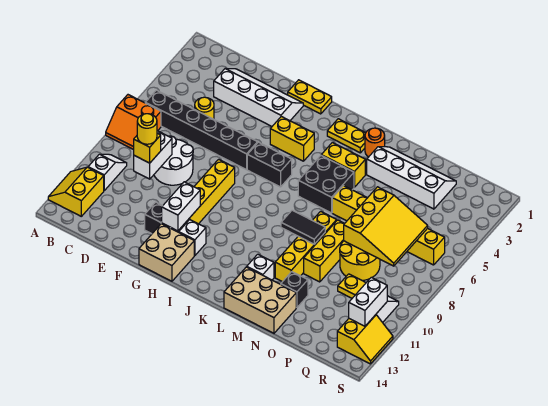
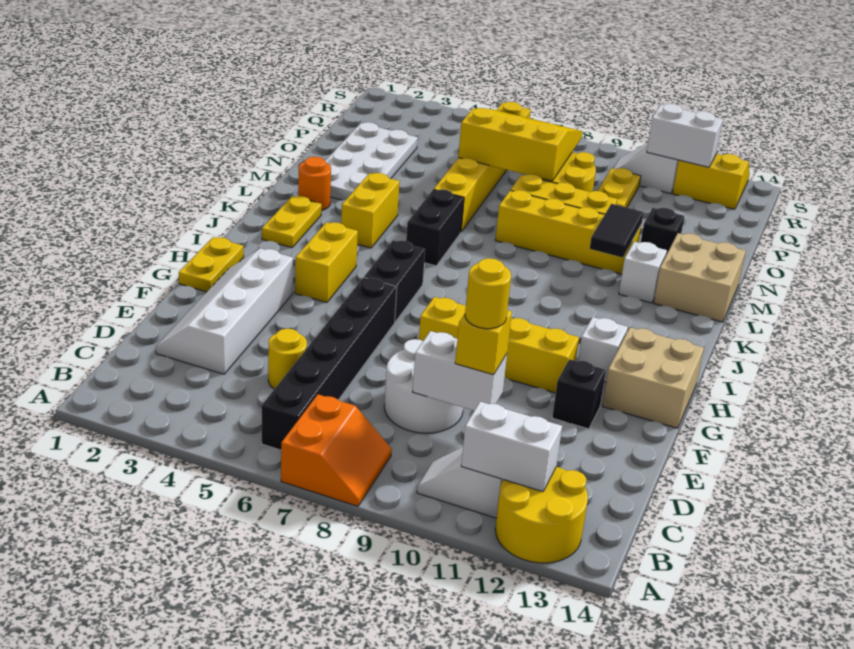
yellow 2x2 slope [48,167,104,216] -> yellow 2x2 round brick [495,467,588,563]
white 1x2 brick [162,182,200,231] -> white 1x2 brick moved to [461,402,562,492]
black 2x2 brick [298,156,354,213] -> black 1x2 brick [406,189,464,266]
black 1x2 tile [281,210,325,244] -> black 1x2 tile moved to [590,204,644,258]
tan 2x3 brick [224,267,296,333] -> tan 2x2 brick [654,233,746,322]
white 2x4 slope [367,147,456,209] -> white 2x4 plate [325,122,418,200]

